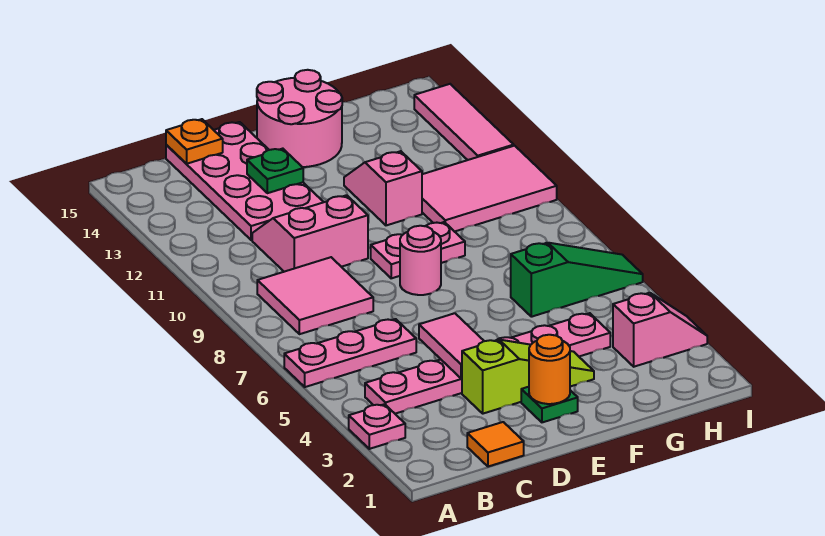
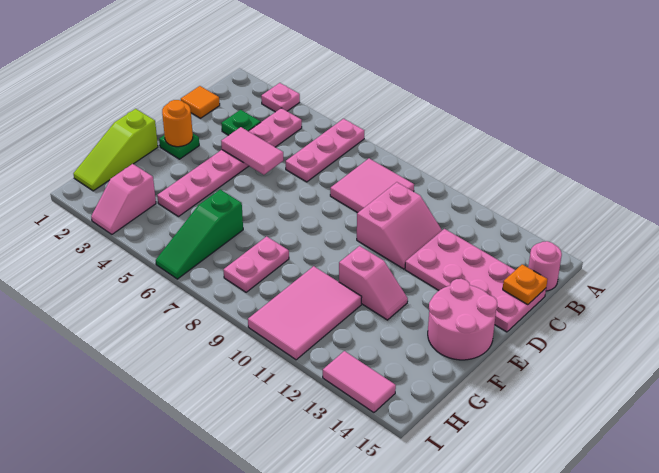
lime 1x3 slope [462,340,594,414] -> lime 1x3 slope moved to [74,109,158,191]
green 1x1 plate [247,149,303,193] -> green 1x1 plate moved to [221,110,261,135]
pink 1x1 round brick [400,226,441,295] -> pink 1x1 round brick moved to [528,241,562,291]
pink 1x2 plate [371,222,465,278] -> pink 1x2 plate moved to [224,236,289,292]
pink 1x3 tile [414,84,514,160] -> pink 1x2 tile [323,351,396,413]

